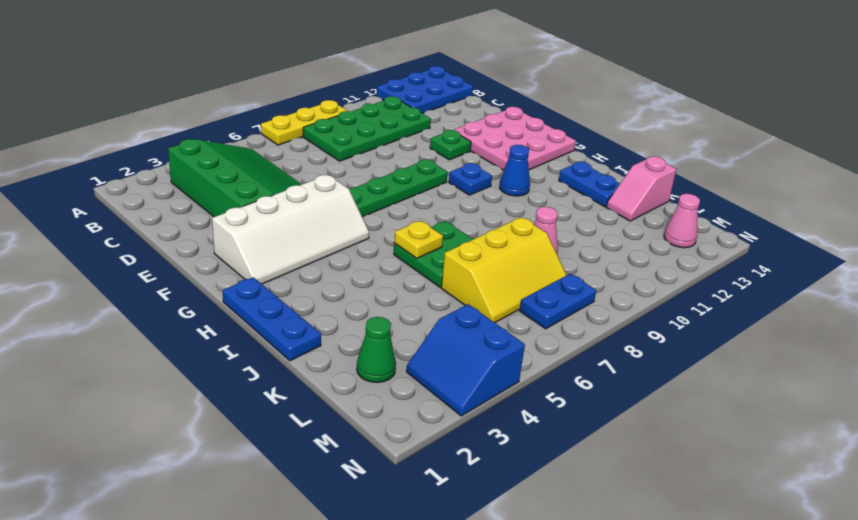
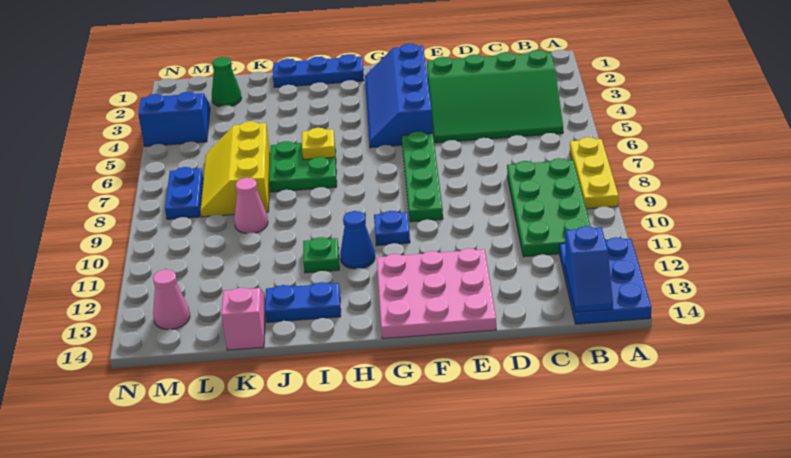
none -> blue 1x2 slope [565,226,613,312]
green 1x1 plate [430,130,471,160] -> green 1x1 plate moved to [303,237,339,273]
white 2x4 slope [212,175,369,284] -> blue 2x4 slope [365,43,433,148]

